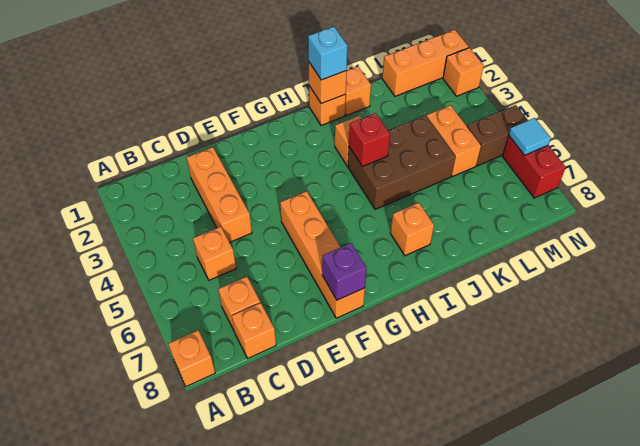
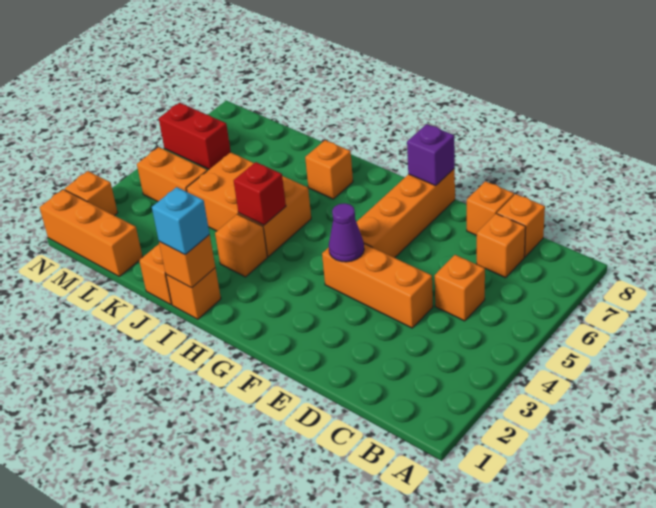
orange 1x1 brick [168,330,215,386] -> orange 1x1 brick moved to [467,181,514,235]
orange 1x3 brick [187,147,252,242] -> orange 1x3 brick turned to [322,244,433,328]
none -> purple 1x1 cone [329,203,364,262]
brown 2x3 brick [348,115,455,209] -> orange 2x3 brick [186,152,311,257]
orange 1x2 brick [427,105,481,176] -> orange 1x2 brick turned to [137,147,207,202]
brown 1x2 brick [467,105,528,166] -> none
red 1x2 brick [503,136,566,198] -> red 1x2 brick turned to [159,103,231,169]
cyan 1x1 tile [509,118,551,155] -> none

